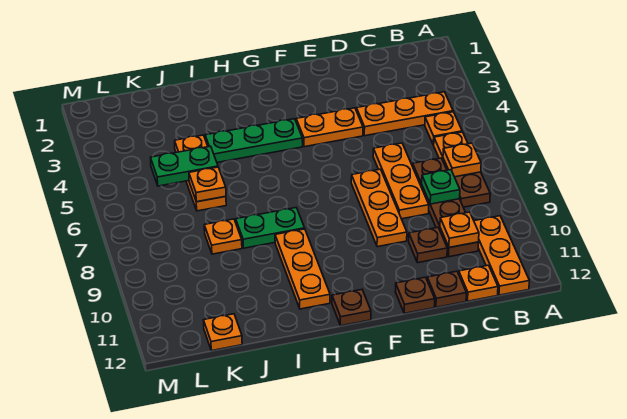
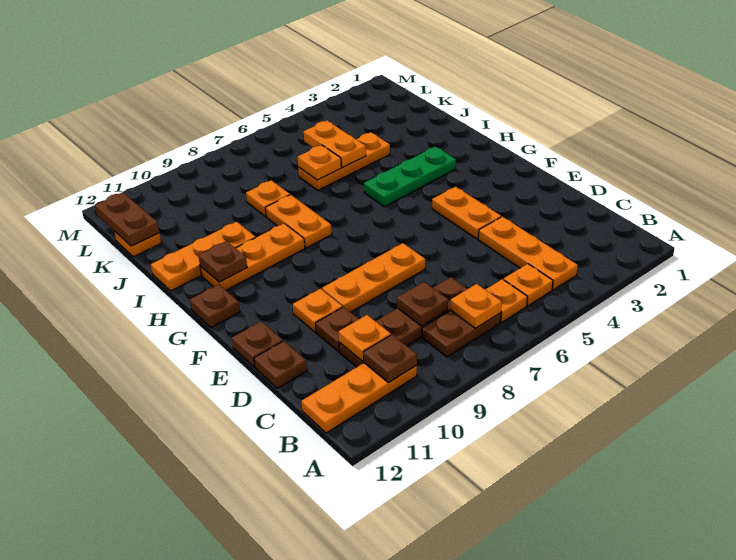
none -> brown 1x1 plate [364,335,417,382]
green 1x1 plate [422,170,460,204] -> brown 1x1 plate [397,282,448,326]
orange 1x1 plate [459,265,498,301] -> orange 1x1 plate moved to [293,289,342,332]
orange 1x3 plate [373,143,429,219] -> orange 1x3 plate moved to [151,222,256,291]
green 1x3 plate [205,119,303,162] -> green 1x3 plate turned to [364,147,456,207]
green 1x2 plate [236,208,305,248] -> orange 1x2 plate [266,195,332,248]
none -> brown 1x1 plate [198,241,247,282]
green 1x2 plate [151,146,218,186] -> orange 1x2 plate [304,121,366,167]
none -> brown 1x2 plate [95,192,159,246]

